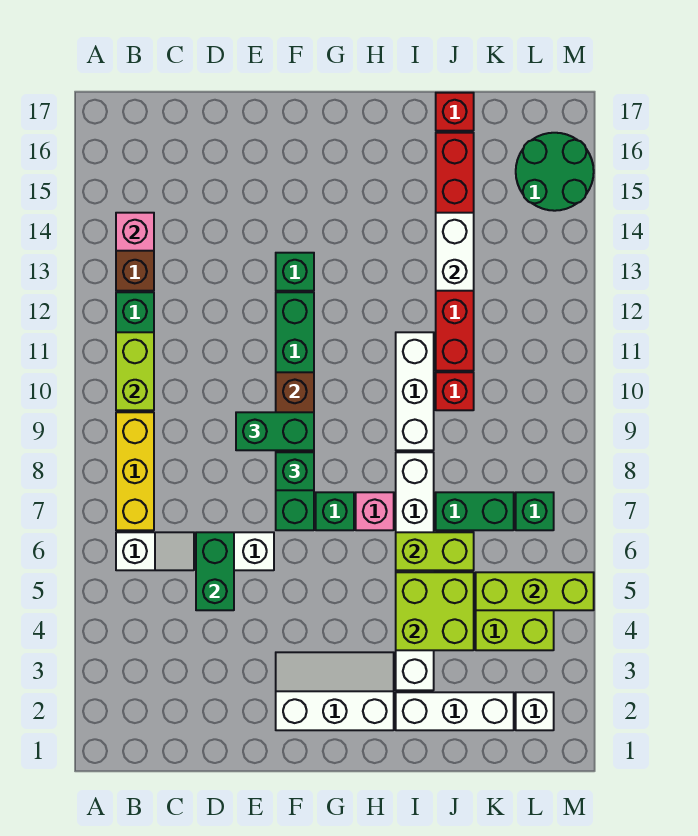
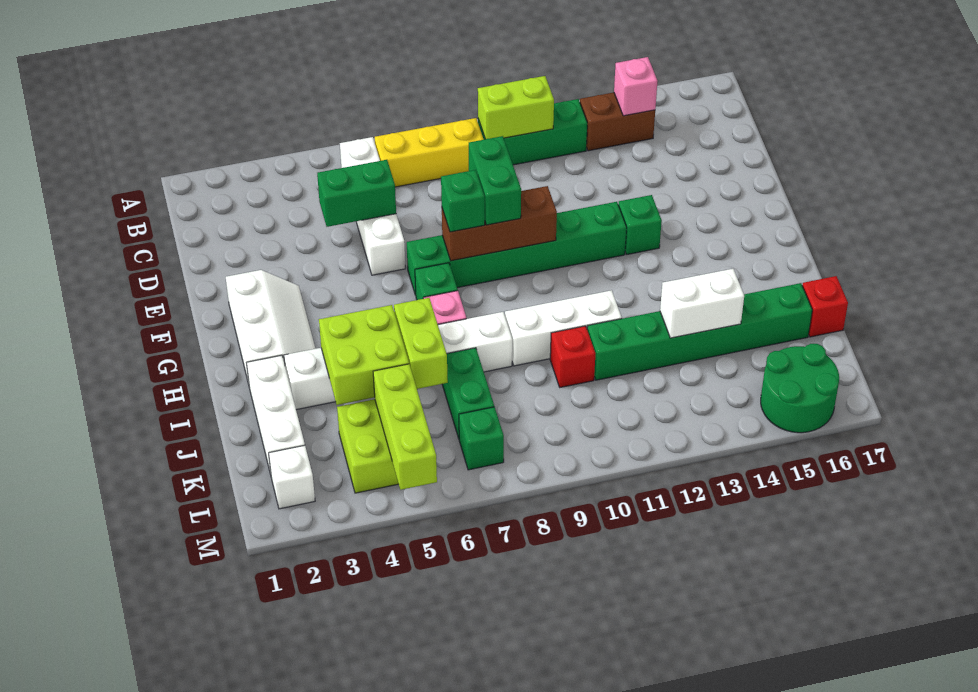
red 1x6 brick [436,133,474,371] -> green 1x6 brick [587,283,812,380]

